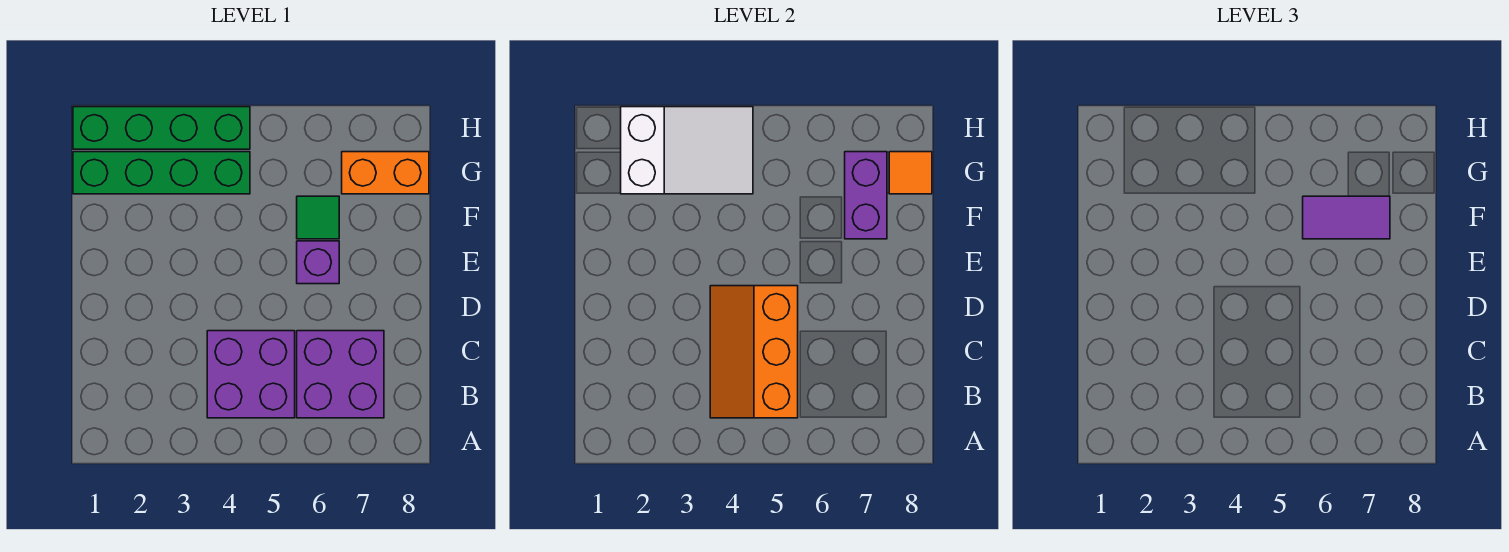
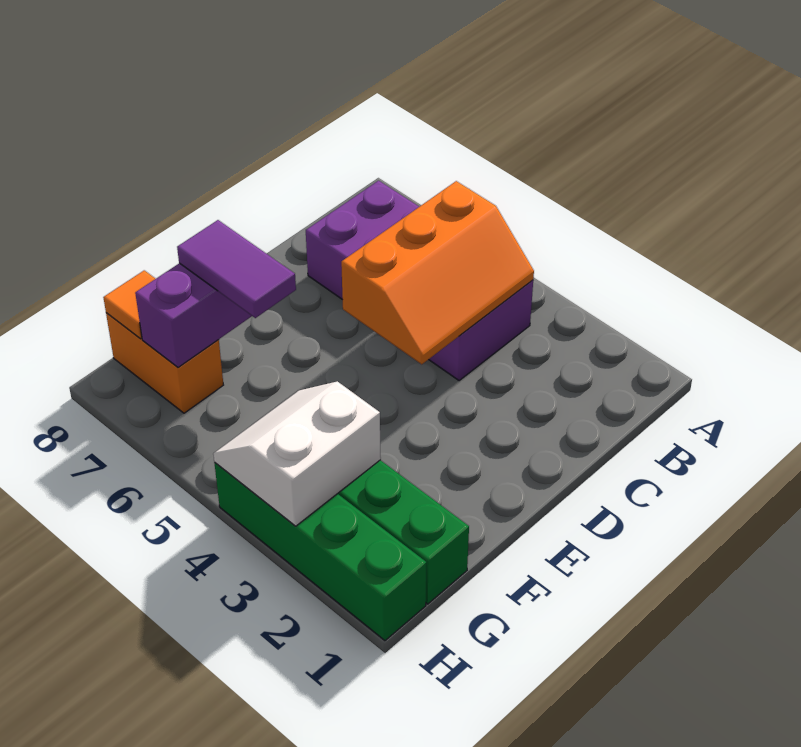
purple 1x1 brick [297,241,339,284] -> none
green 1x1 tile [297,196,339,239] -> none
white 2x3 slope [621,107,753,194] -> white 2x2 slope [213,381,381,526]

